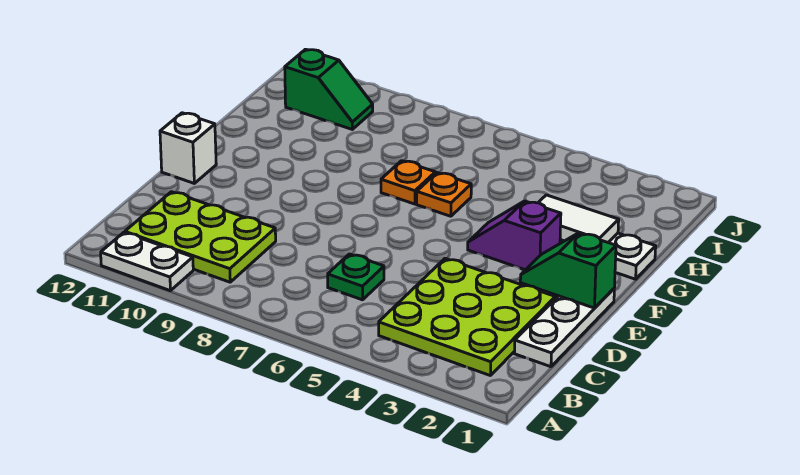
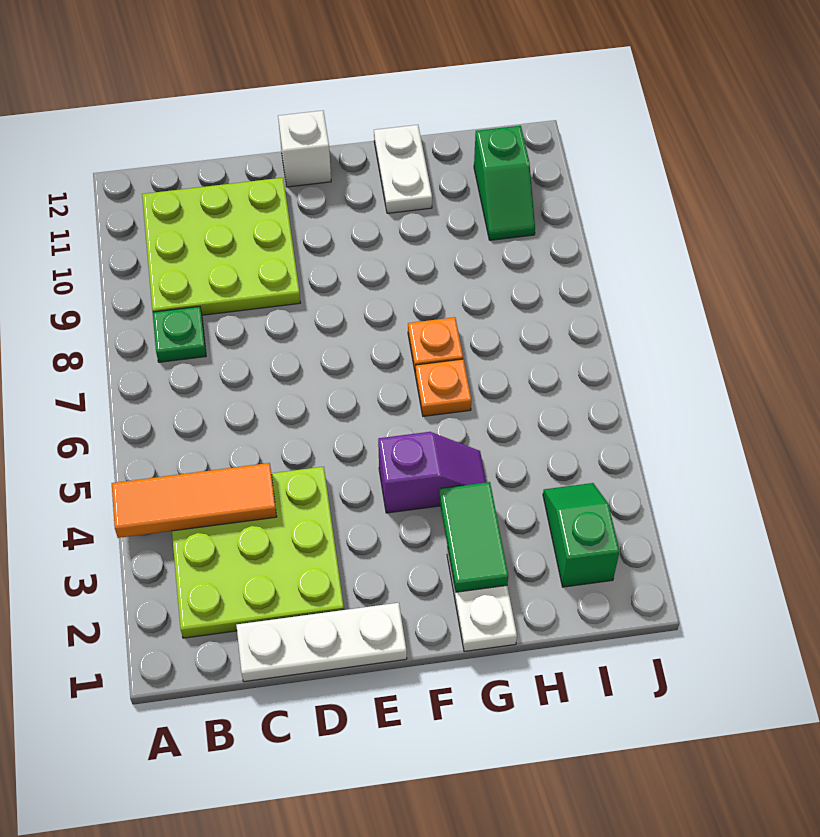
none -> orange 1x3 tile [112,463,277,538]
white 1x2 plate [101,232,193,291] -> white 1x2 plate moved to [374,125,432,213]
lime 2x3 plate [125,192,276,282] -> lime 3x3 plate [142,178,300,315]
green 1x1 plate [328,254,384,300] -> green 1x1 plate moved to [153,306,206,362]
green 1x2 slope [520,233,616,308] -> green 1x2 slope moved to [543,483,620,587]
purple 1x2 slope [468,201,561,270] -> purple 1x2 slope turned to [378,432,486,513]
white 1x2 tile [538,195,619,242] -> green 1x2 tile [439,482,508,592]

